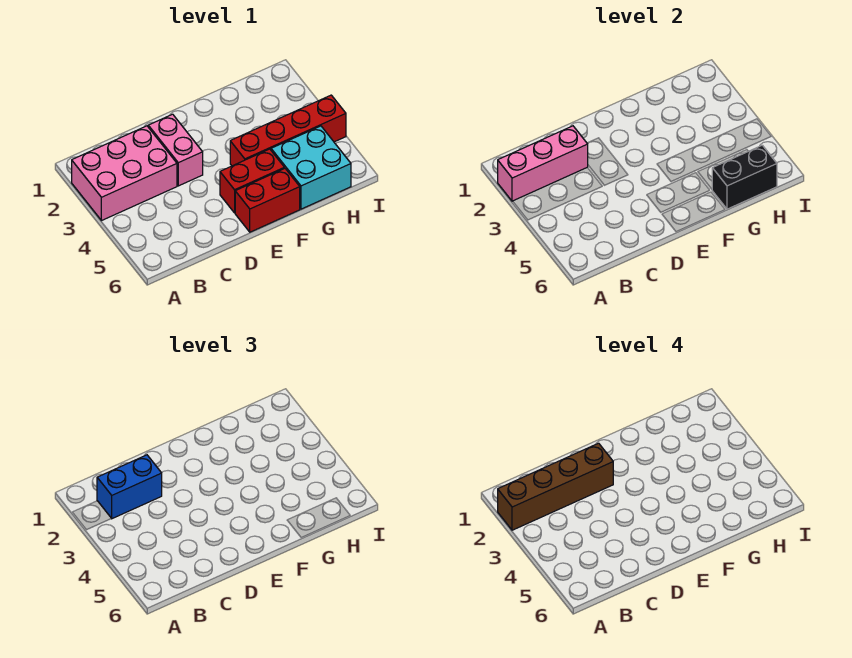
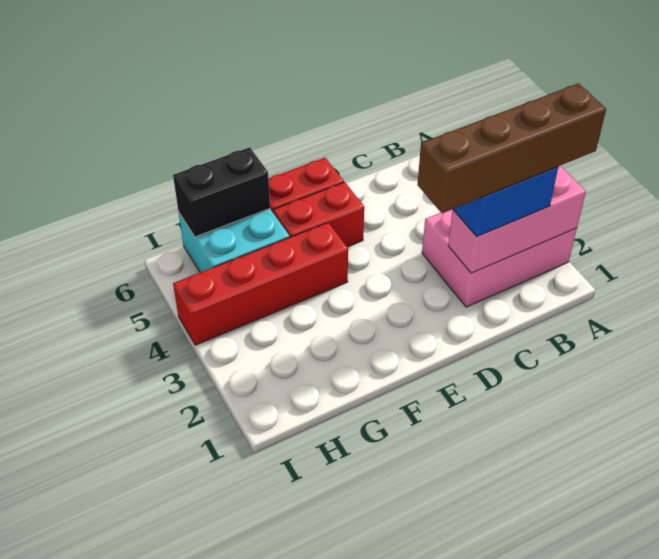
pink 1x2 brick [148,114,203,186] -> none

